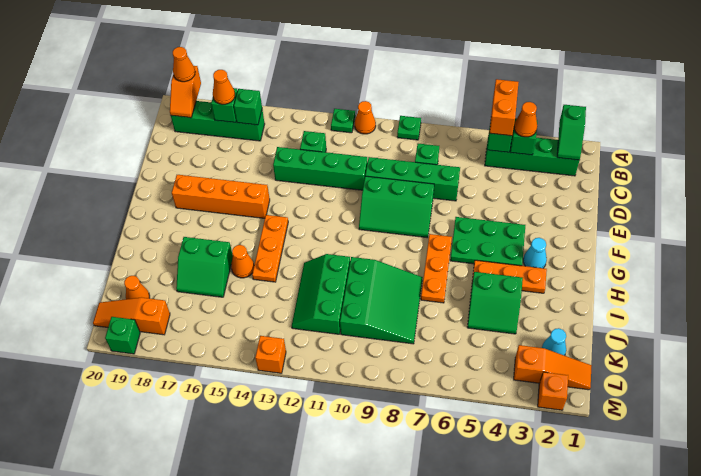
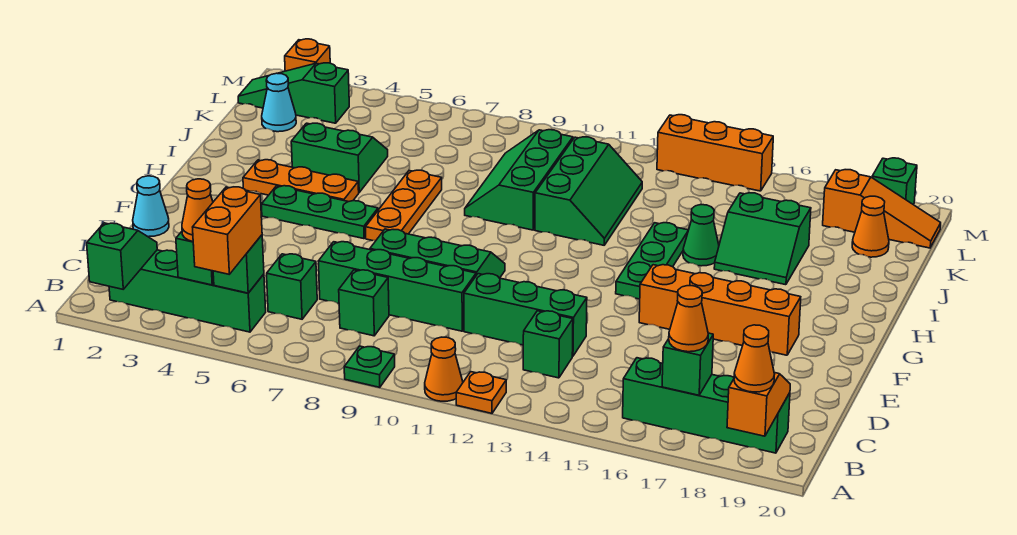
green 1x1 plate [331,109,355,133] -> orange 1x1 plate [456,372,506,413]
green 1x1 brick [234,89,262,125] -> green 1x1 brick moved to [267,254,317,319]
green 1x4 brick [273,147,368,190] -> green 1x3 brick [464,274,587,356]
green 2x3 plate [450,217,525,266] -> green 1x3 plate [261,186,378,239]
cyan 1x1 cone [523,238,547,268] -> cyan 1x1 cone moved to [133,176,169,237]
orange 1x3 plate [252,215,288,282] -> green 1x3 plate [616,223,688,299]
green 3x3 slope [340,257,423,344] -> green 2x3 slope [465,130,573,230]
orange 1x1 cone [231,245,254,278] -> green 1x1 cone [683,205,719,266]
green 2x2 slope [176,237,233,297] -> green 2x2 slope turned to [714,193,811,285]
orange 1x3 slope [514,345,592,390] -> green 1x3 slope [238,63,349,123]
orange 1x1 brick [255,336,286,373] -> orange 1x3 brick [657,115,773,191]

